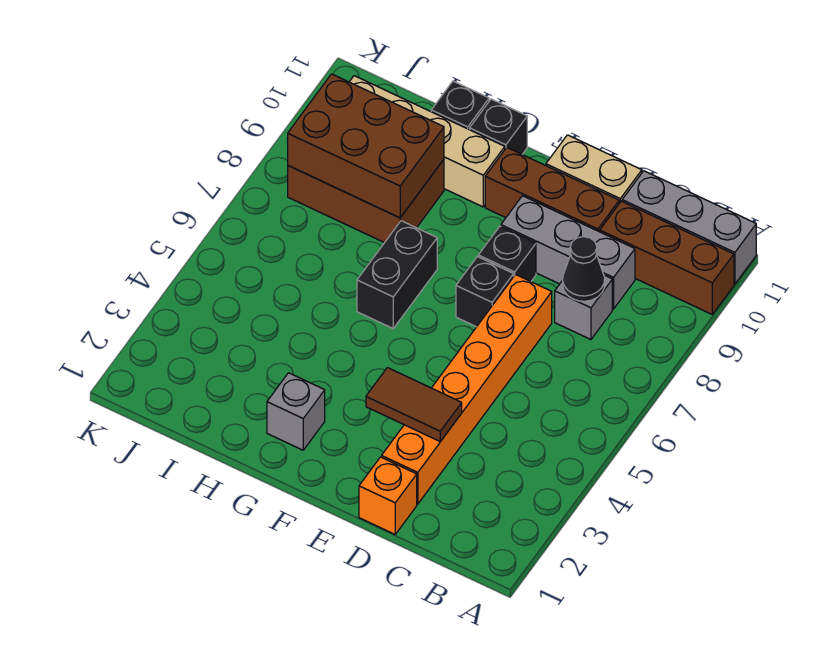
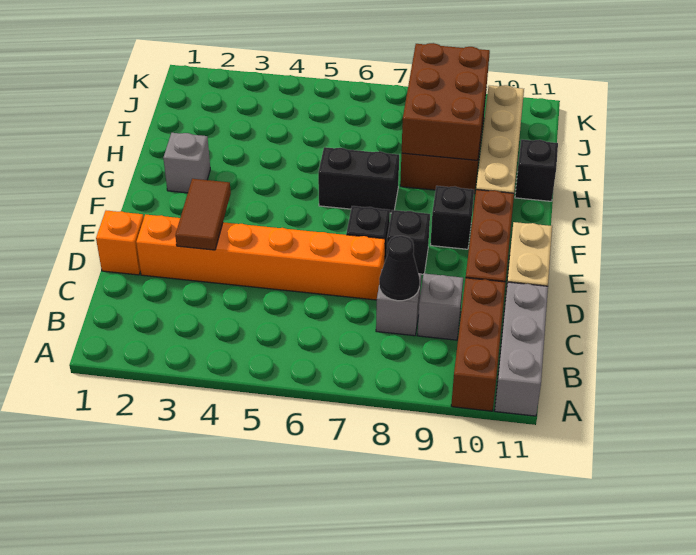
grey 1x3 brick [501,196,635,309] -> grey 1x1 brick [418,274,463,340]
black 1x1 brick [470,99,527,154] -> black 1x1 brick moved to [431,186,474,249]

